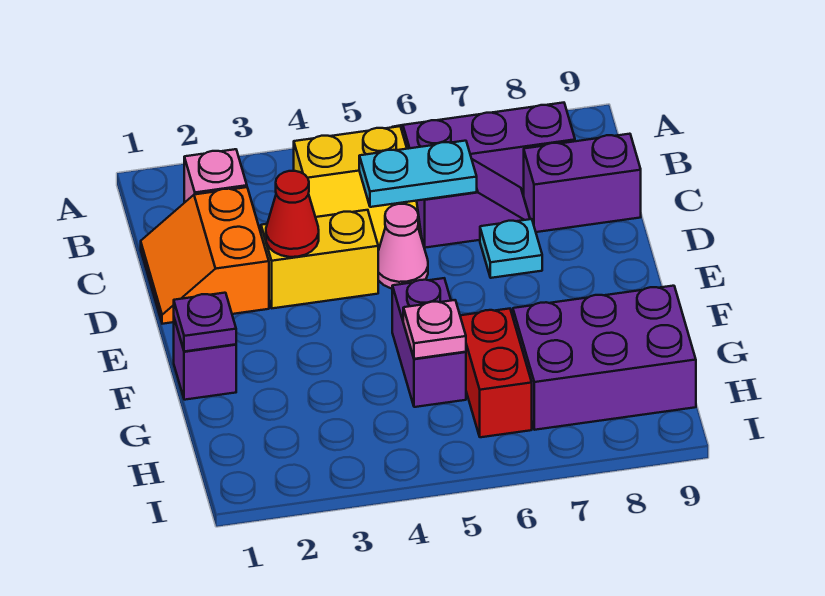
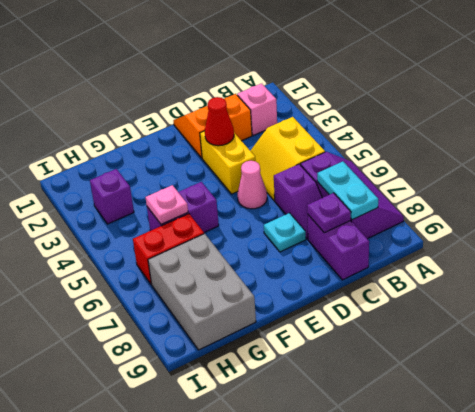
cyan 1x2 plate [359,141,477,207] -> cyan 1x2 plate moved to [317,161,378,220]
purple 1x1 brick [174,319,236,400] -> purple 1x1 brick moved to [90,169,134,224]
purple 1x1 plate [174,293,236,352] -> purple 1x1 plate moved to [307,193,351,233]
purple 2x3 brick [513,286,696,430] -> grey 2x3 brick [148,234,256,350]

